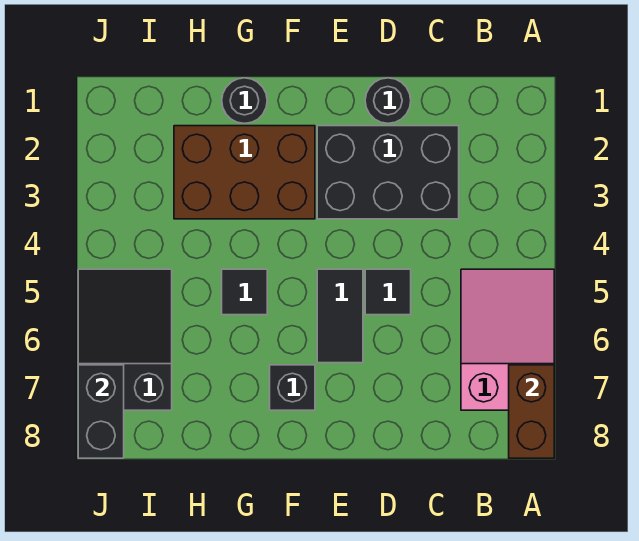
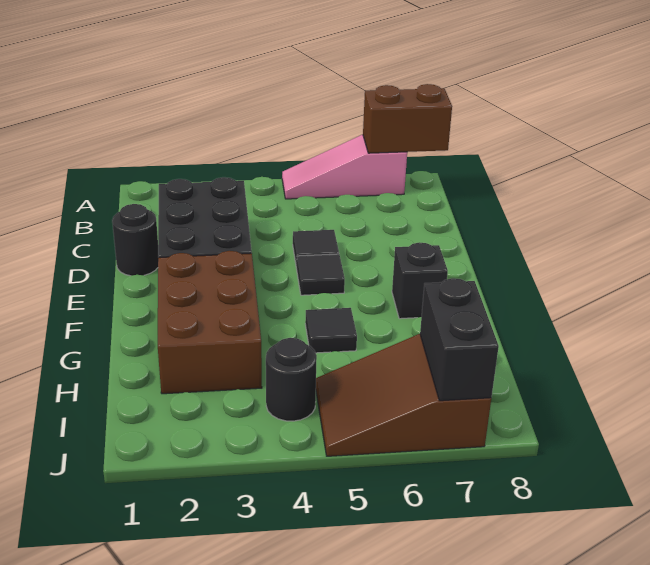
pink 2x3 slope [461,269,554,410] -> pink 1x3 slope [282,135,407,199]
black 1x2 tile [317,269,363,363] -> black 1x1 tile [297,254,345,295]
black 1x1 round brick [222,78,267,123] -> black 1x1 round brick moved to [266,338,317,421]
black 2x3 slope [78,269,172,410] -> brown 2x3 slope [316,334,491,456]
black 1x2 brick [78,365,124,458] -> black 1x2 brick turned to [420,278,499,401]

